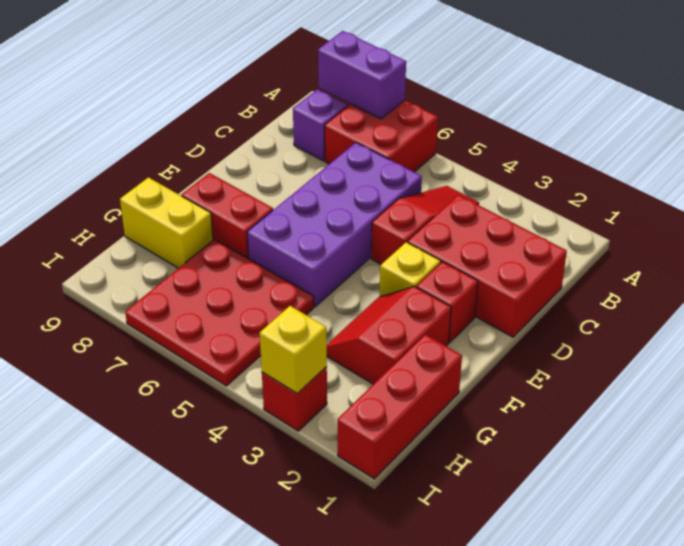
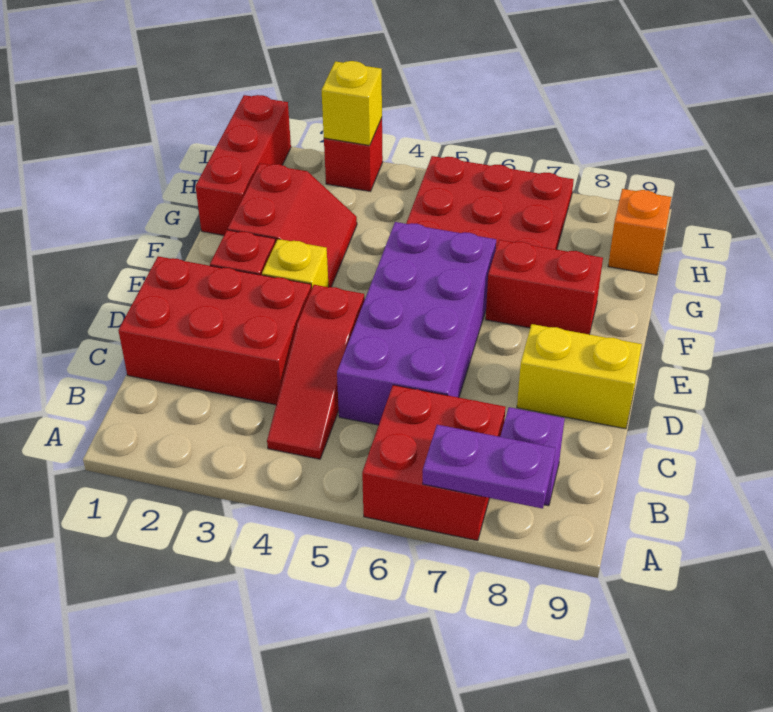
purple 1x2 brick [318,31,406,119] -> purple 1x2 plate [423,425,556,509]
yellow 1x2 brick [120,178,213,268] -> yellow 1x2 brick moved to [517,324,642,429]
none -> orange 1x1 brick [608,189,672,275]

